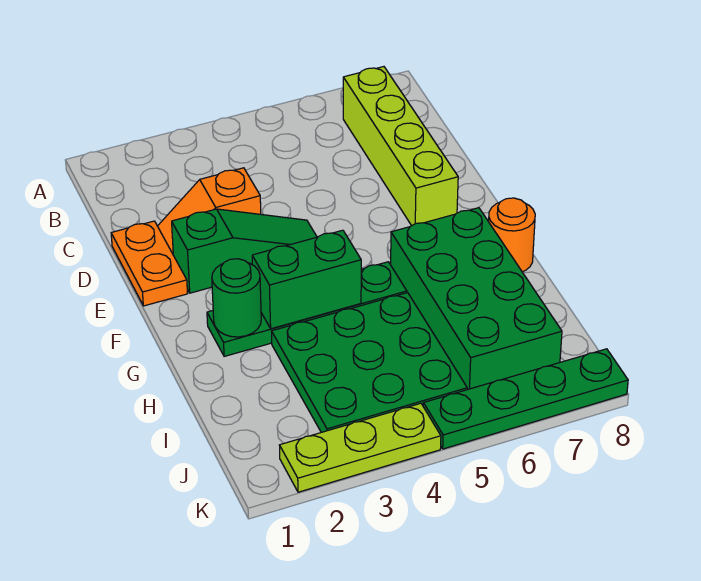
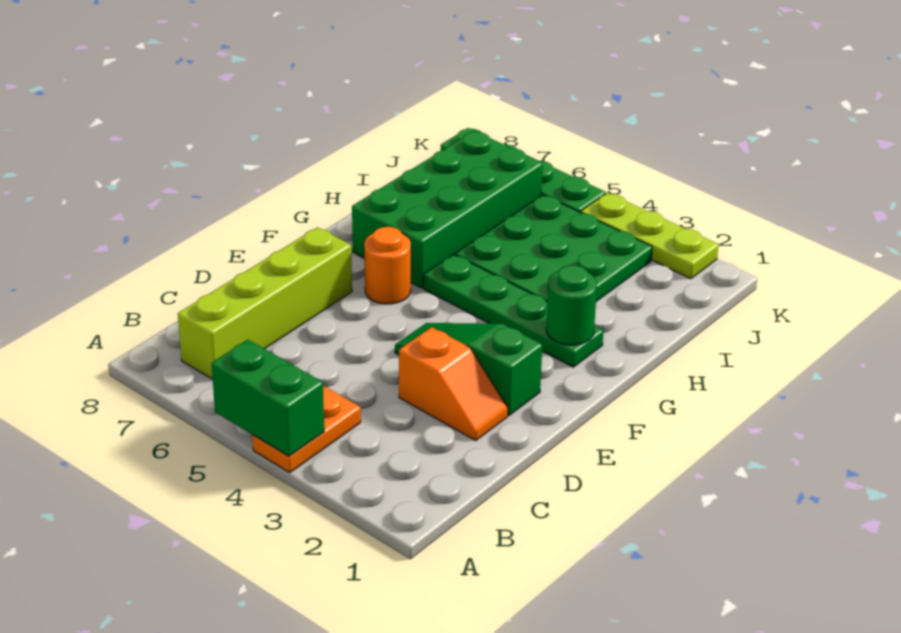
orange 1x2 plate [111,221,188,306] -> orange 1x2 plate moved to [252,386,361,473]
green 1x2 brick [252,230,361,329] -> green 1x2 brick moved to [212,340,324,456]
orange 1x1 round brick [489,198,535,272] -> orange 1x1 round brick moved to [364,227,411,304]

